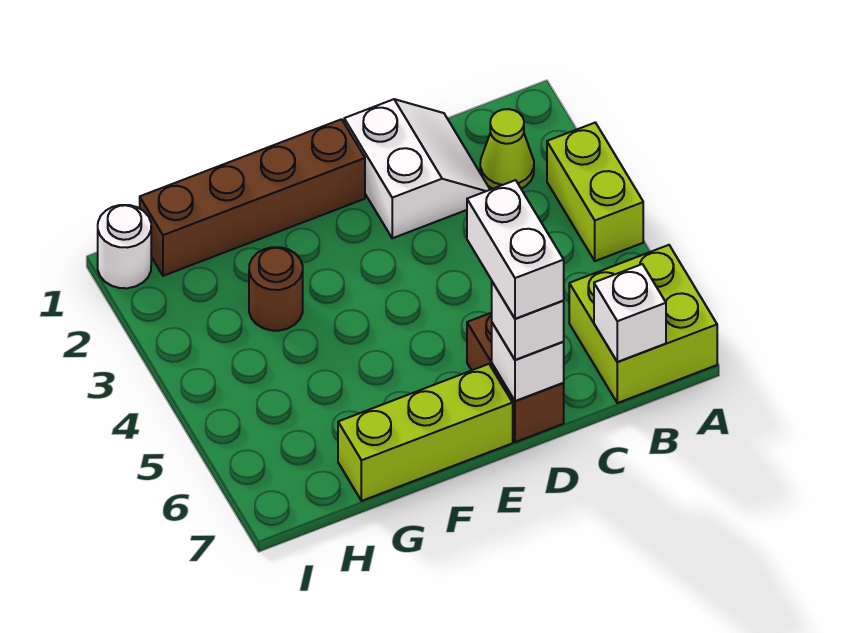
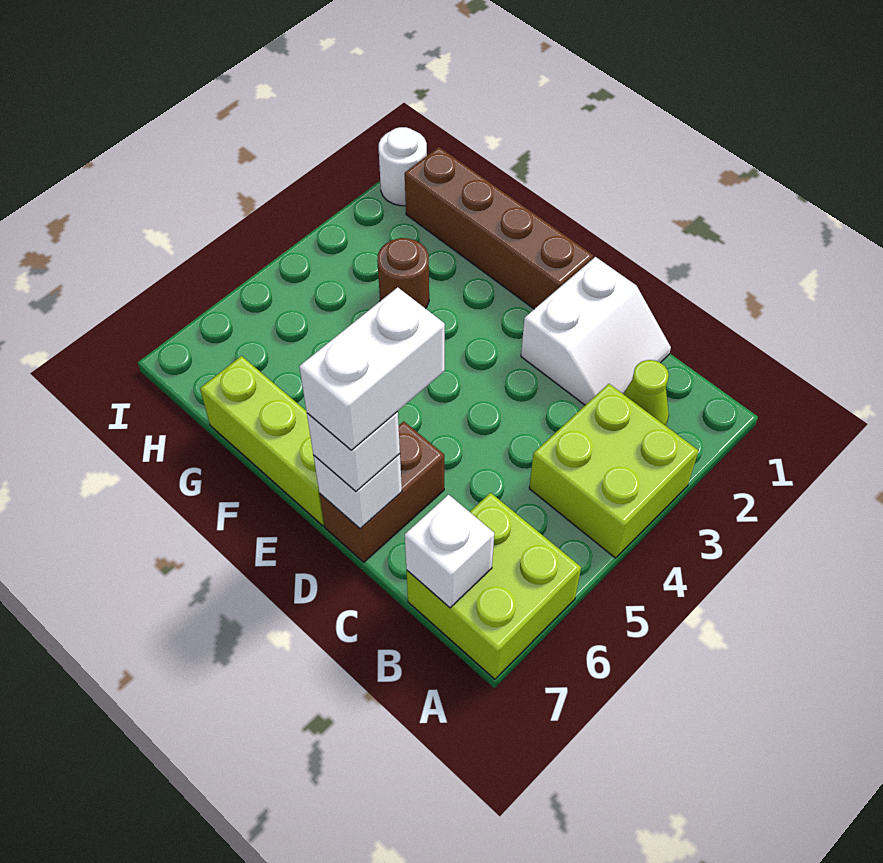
lime 1x2 brick [547,123,643,261] -> lime 2x2 brick [529,384,699,558]

